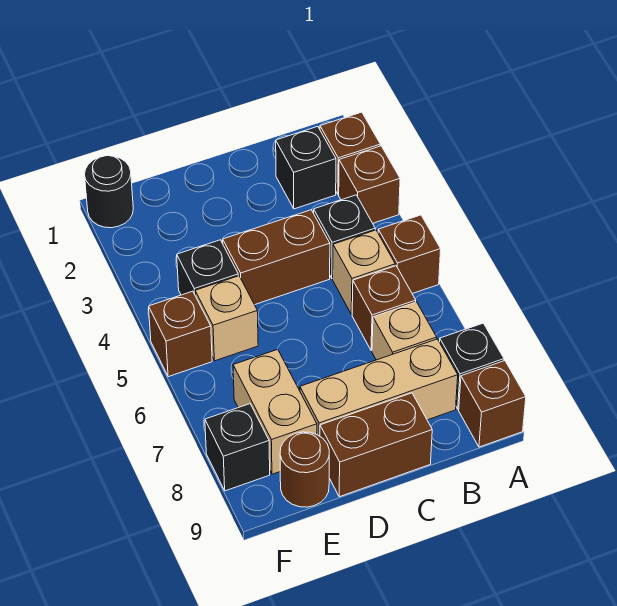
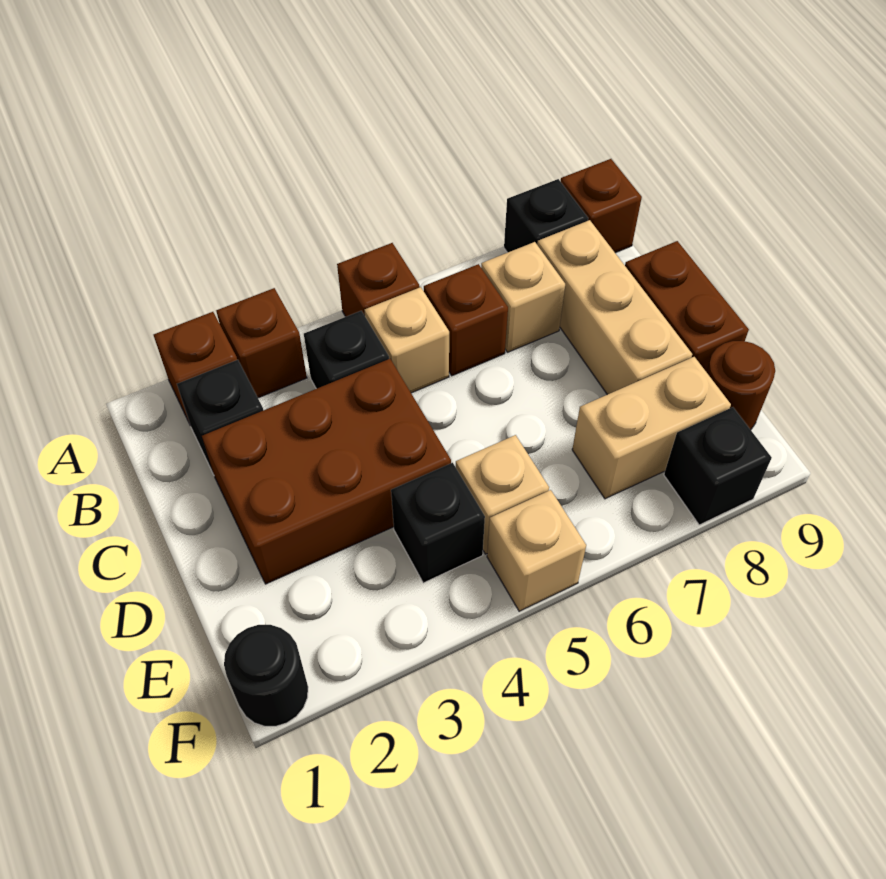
brown 1x2 brick [223,210,330,305] -> brown 2x3 brick [202,359,451,584]
brown 1x1 brick [149,291,212,377] -> tan 1x1 brick [487,490,586,611]

